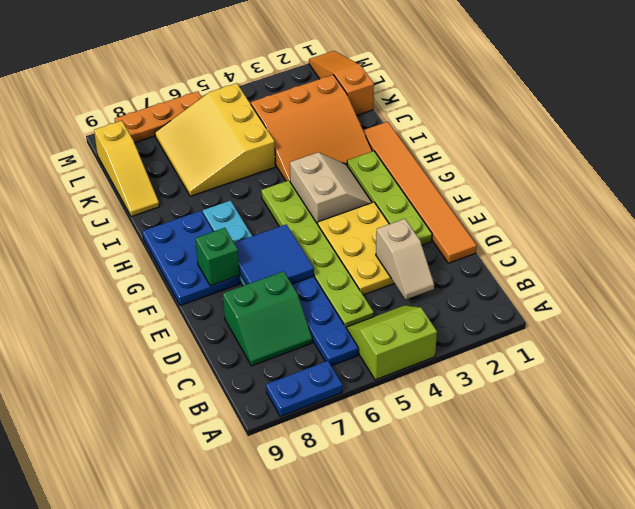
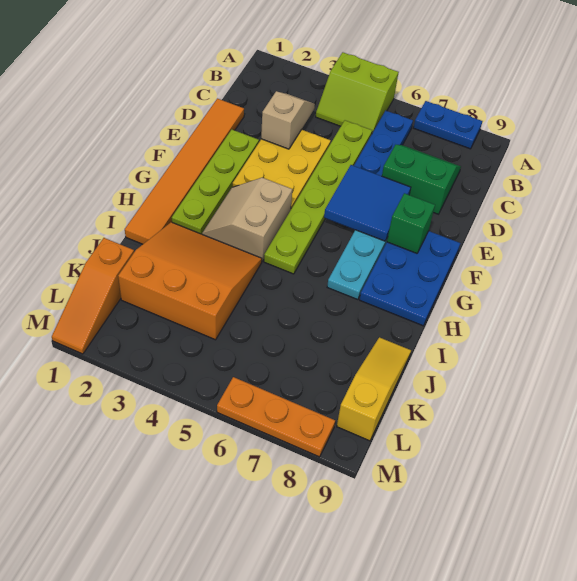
yellow 3x3 slope [155,83,275,196] -> none

